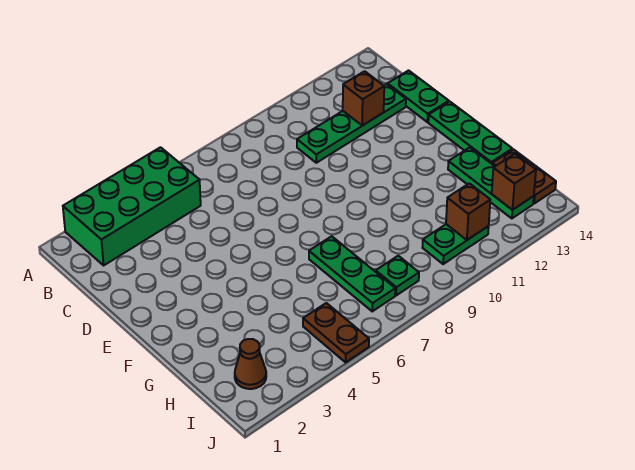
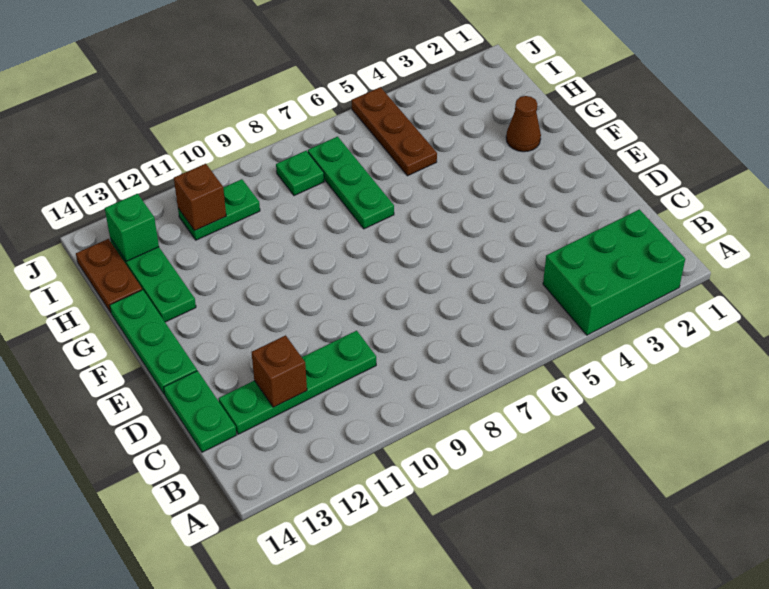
green 2x4 brick [63,147,201,265] -> green 2x3 brick [543,209,685,335]
brown 1x1 cone [235,339,266,389] -> brown 1x1 cone moved to [506,96,541,152]
brown 1x2 plate [303,303,369,362] -> brown 1x3 plate [352,87,437,176]
brown 1x1 brick [492,154,536,210] -> green 1x1 brick [105,194,159,261]

